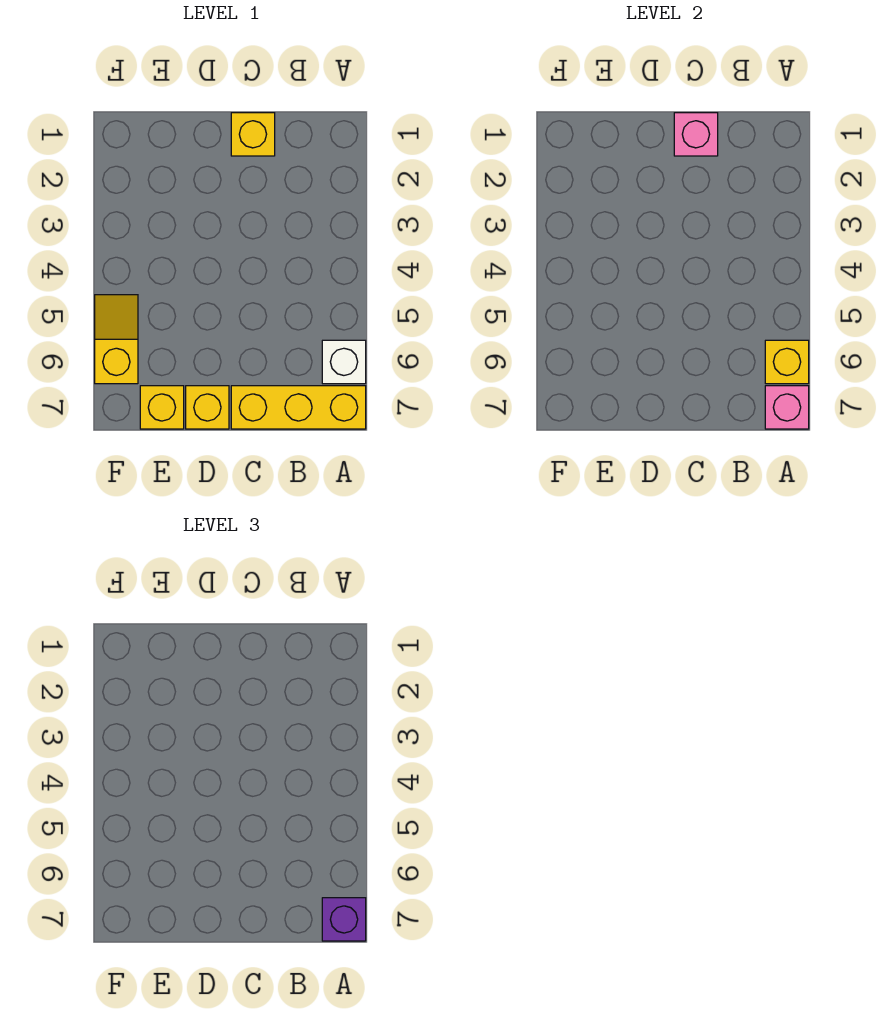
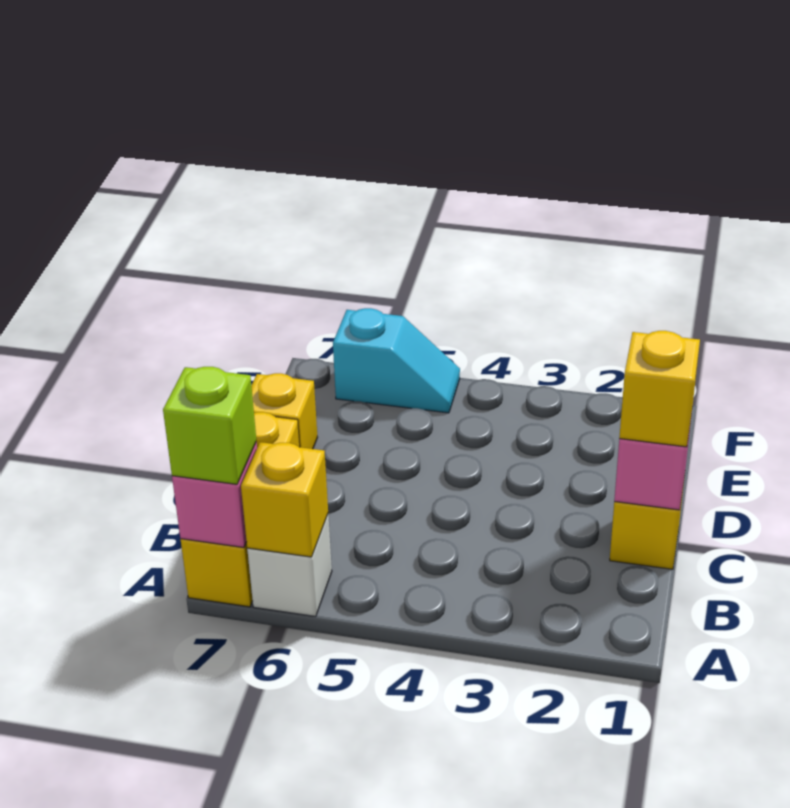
purple 1x1 brick [322,898,366,941] -> lime 1x1 brick [163,367,256,484]
yellow 1x1 brick [140,386,184,429] -> yellow 1x1 brick moved to [619,331,700,447]
yellow 1x2 slope [95,295,138,384] -> cyan 1x2 slope [333,308,460,413]

